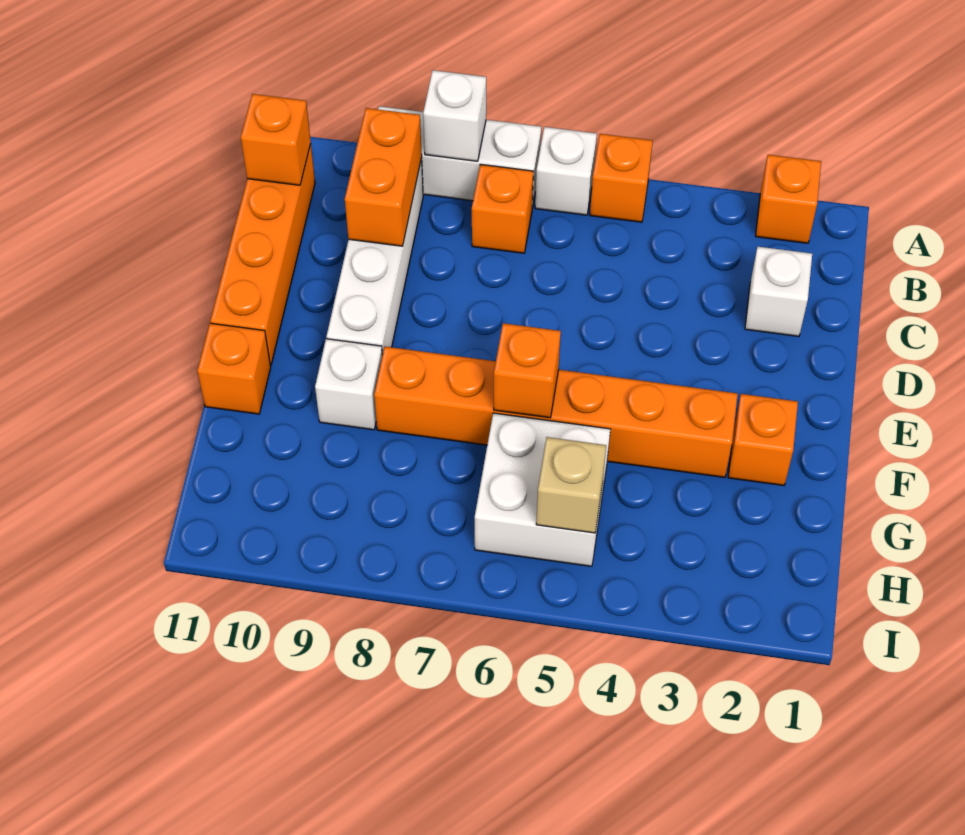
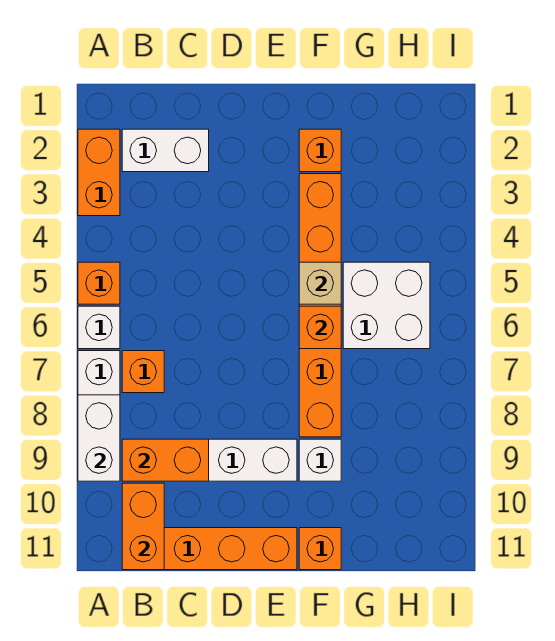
orange 1x1 brick [756,155,821,243] -> orange 1x2 brick [78,129,120,216]
white 1x1 brick [423,70,486,161] -> white 1x2 brick [78,395,120,481]
orange 1x1 brick [241,94,311,185] -> orange 1x2 brick [122,483,164,570]
white 1x1 brick [745,247,812,336] -> white 1x2 brick [122,129,209,172]
tan 1x1 brick [536,437,606,533] -> tan 1x1 brick moved to [299,262,341,304]

